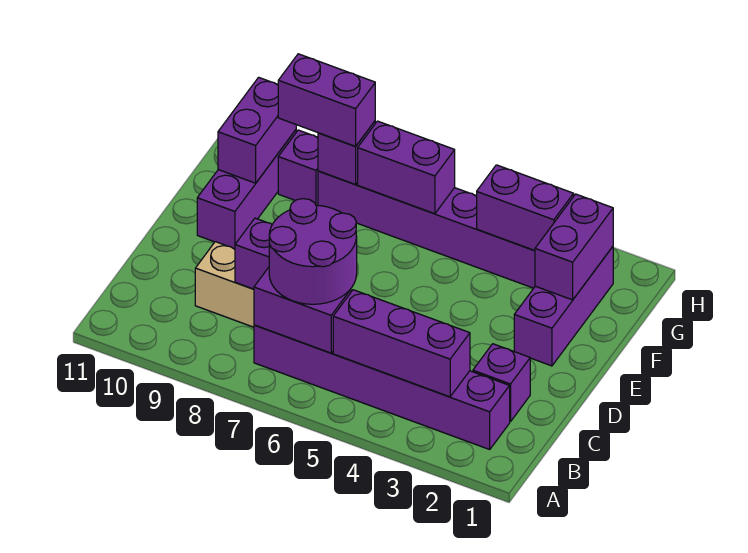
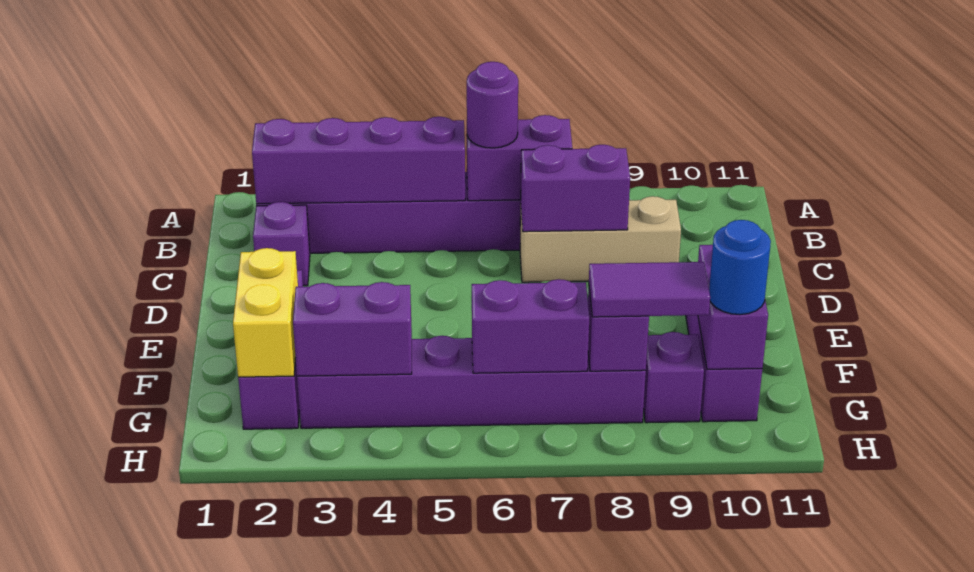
purple 1x3 brick [333,290,470,397] -> purple 1x4 brick [252,117,465,204]
purple 2x2 round brick [269,199,357,304] -> purple 1x1 round brick [467,62,518,148]
purple 1x2 brick [535,194,613,300] -> yellow 1x2 brick [233,248,298,377]
purple 1x2 brick [278,54,375,146] -> purple 1x2 tile [589,262,710,317]
none -> blue 1x1 round brick [709,220,771,315]

